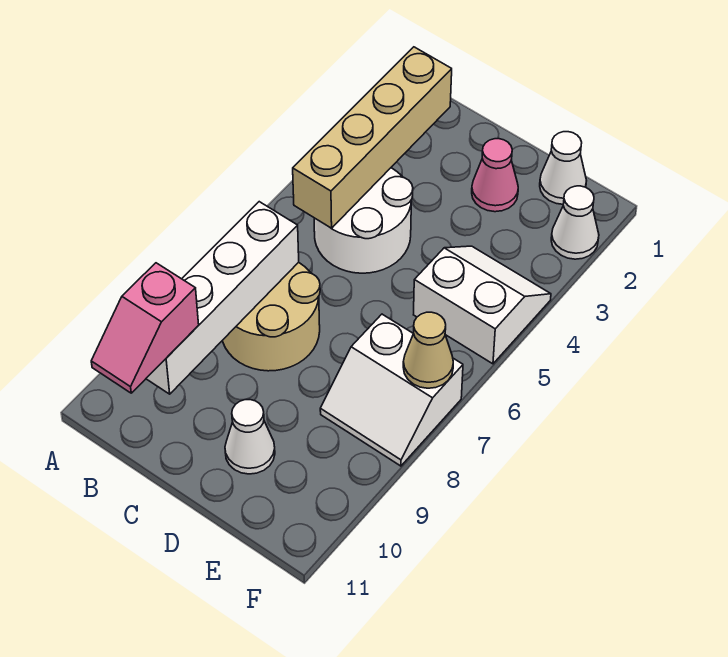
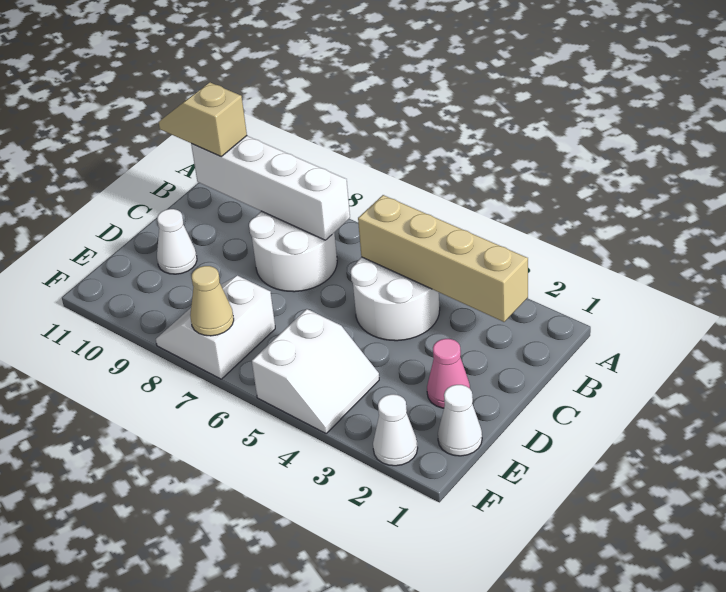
tan 2x2 round brick [222,262,320,371] -> white 2x2 round brick [249,211,337,292]
pink 1x2 slope [91,263,199,393] -> tan 1x2 slope [159,83,247,156]

